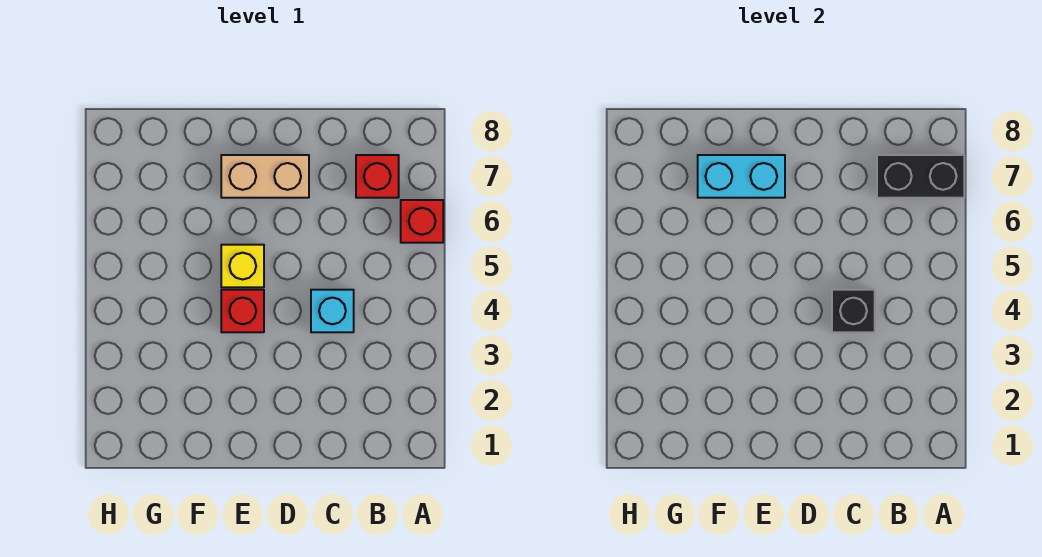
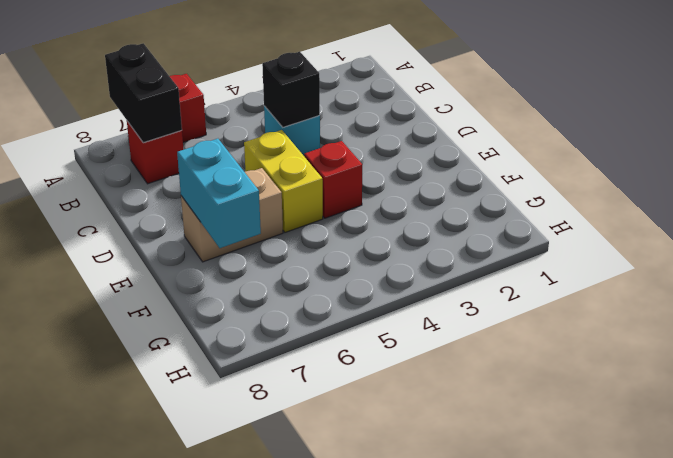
tan 1x2 brick [221,155,309,198] -> tan 1x2 brick turned to [181,168,283,262]
yellow 1x1 brick [221,245,264,287] -> yellow 1x2 brick [244,130,323,232]

